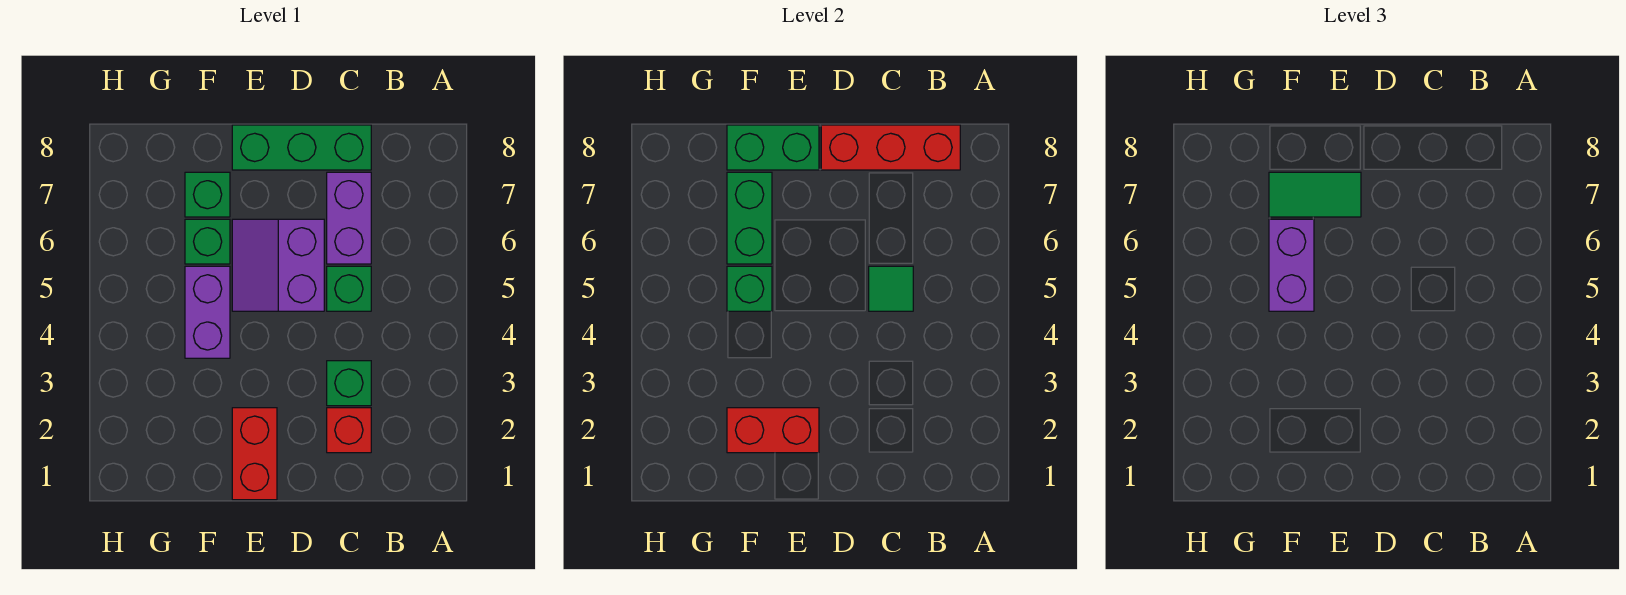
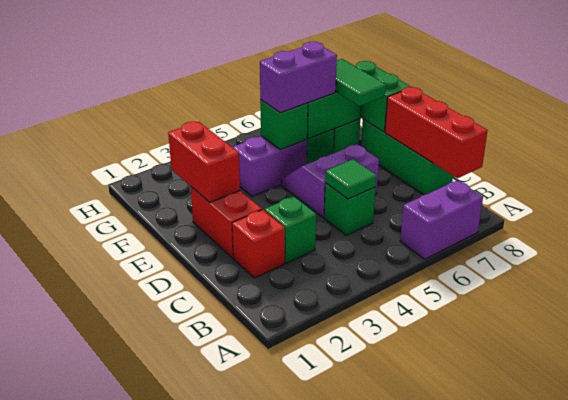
purple 1x2 brick [327,172,371,264] -> purple 1x2 brick moved to [400,180,483,259]
red 1x2 brick [232,408,277,500] -> red 1x2 brick turned to [191,187,262,258]

